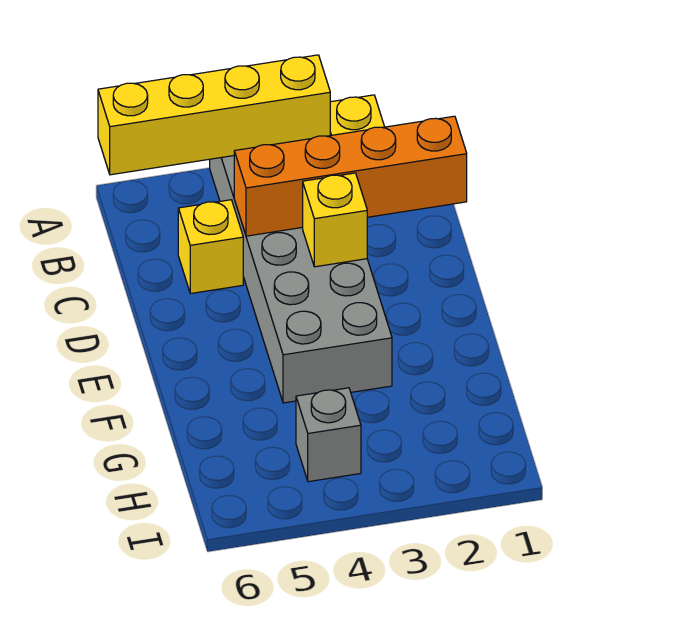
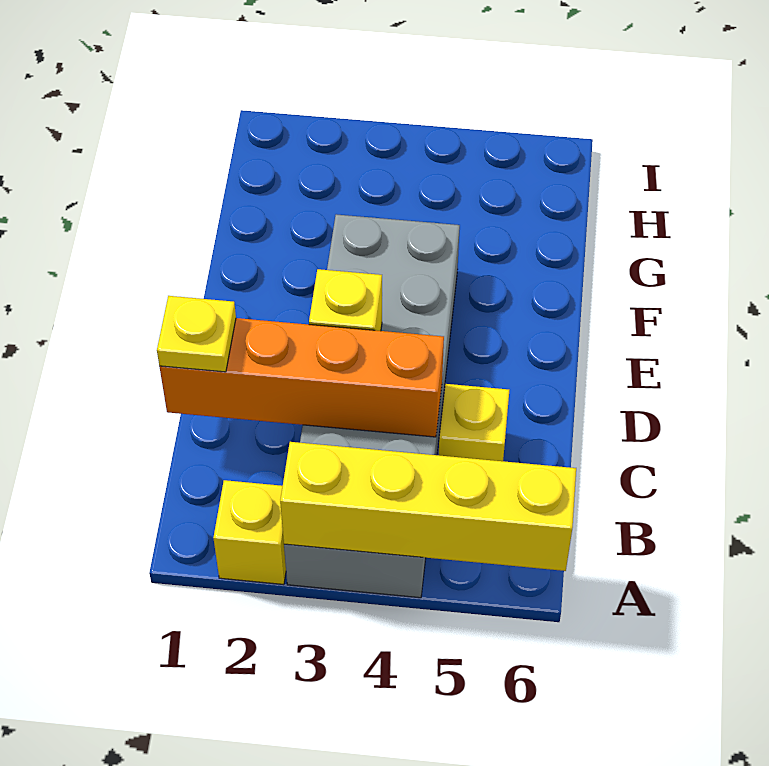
none -> yellow 1x1 plate [157,296,236,372]
grey 1x1 brick [296,388,361,482] -> none

